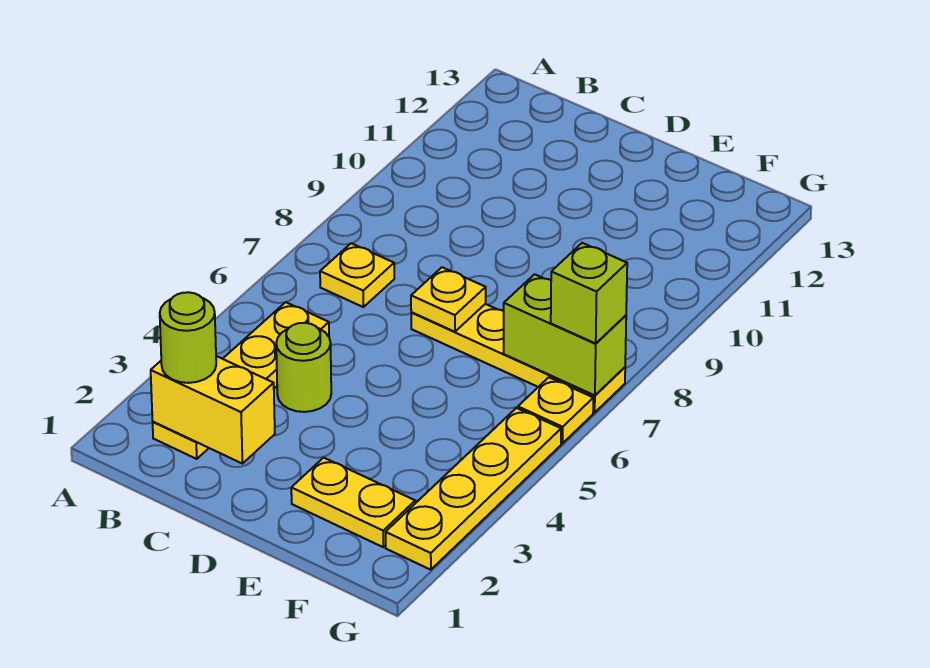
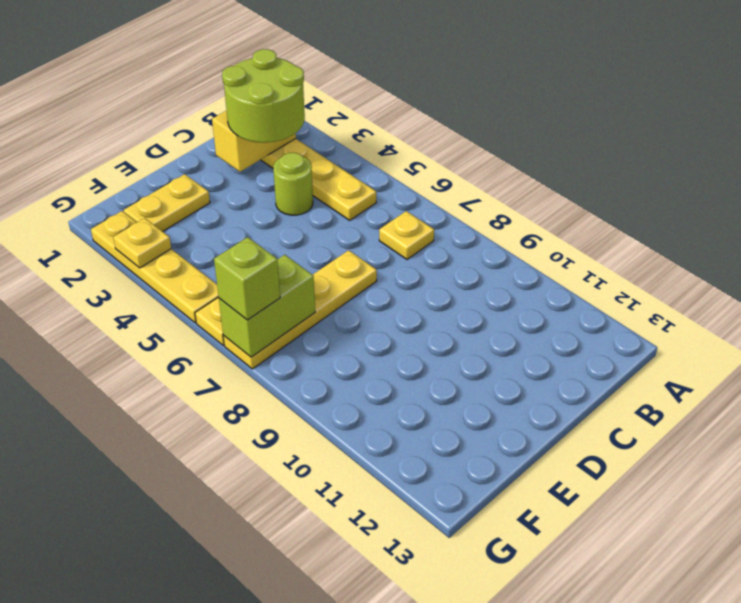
lime 1x1 round brick [160,292,216,383] -> lime 2x2 round brick [222,49,305,143]
yellow 1x1 plate [411,267,486,332] -> yellow 1x1 plate moved to [113,218,171,268]

